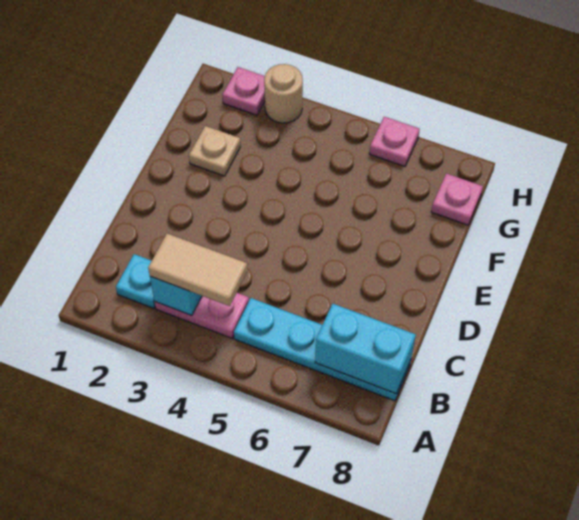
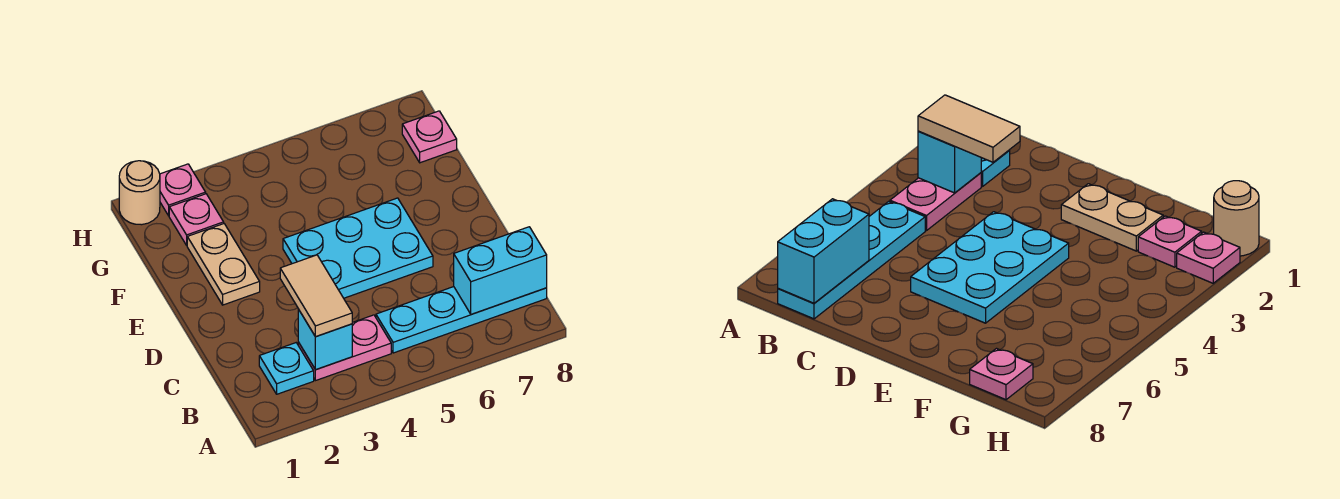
tan 1x2 tile [148,234,247,306] -> tan 1x2 tile turned to [280,255,352,337]
none -> cyan 2x3 plate [283,198,433,298]
tan 1x1 plate [189,126,240,176] -> tan 1x2 plate [187,224,260,305]
tan 1x1 round brick [264,64,303,123] -> tan 1x1 round brick moved to [119,161,160,225]
pink 1x1 plate [369,117,420,166] -> pink 1x1 plate moved to [169,194,224,245]

